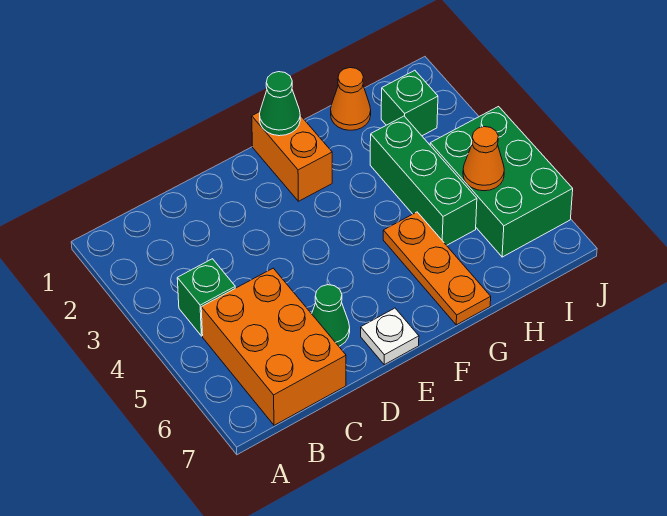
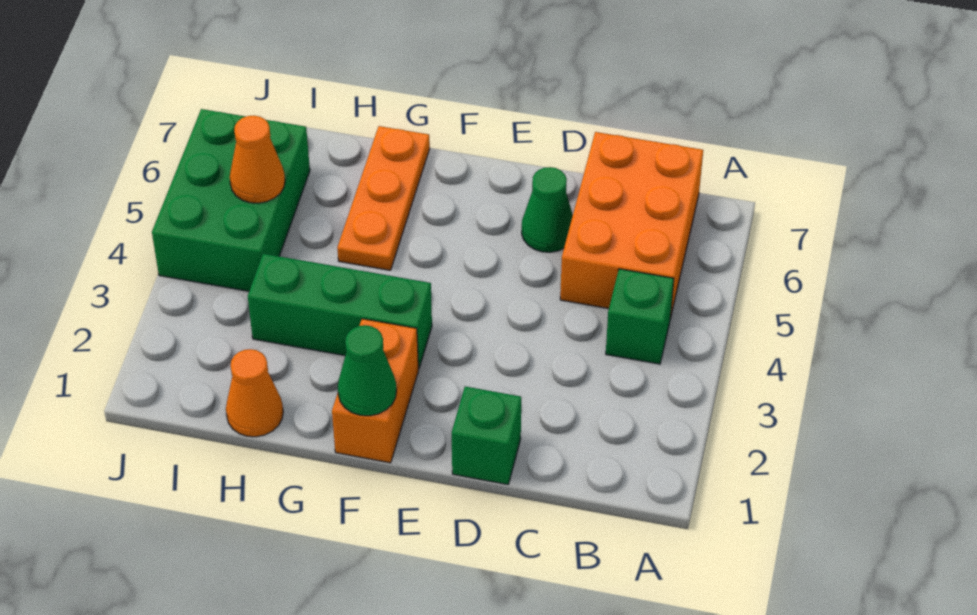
white 1x1 plate [361,308,419,365] -> none
green 1x3 brick [370,116,477,245] -> green 1x3 brick turned to [248,254,432,369]
green 1x1 brick [381,70,438,136] -> green 1x1 brick moved to [452,386,521,484]

